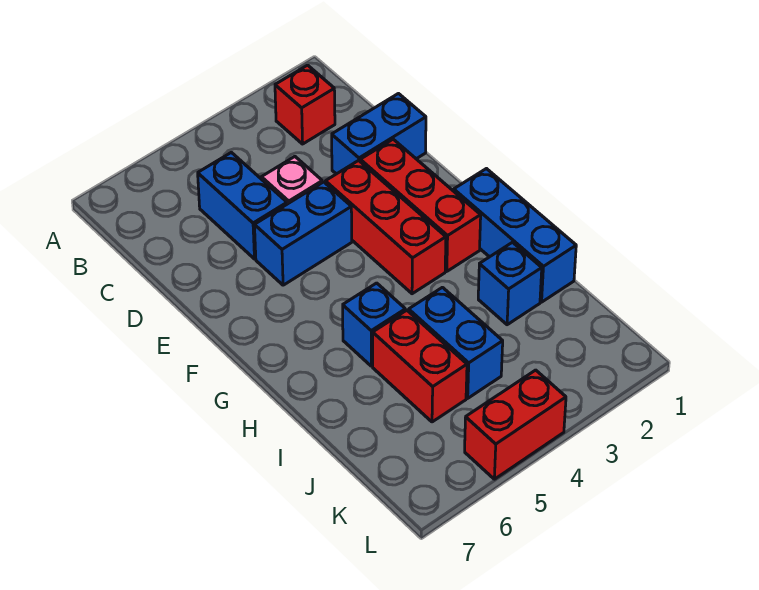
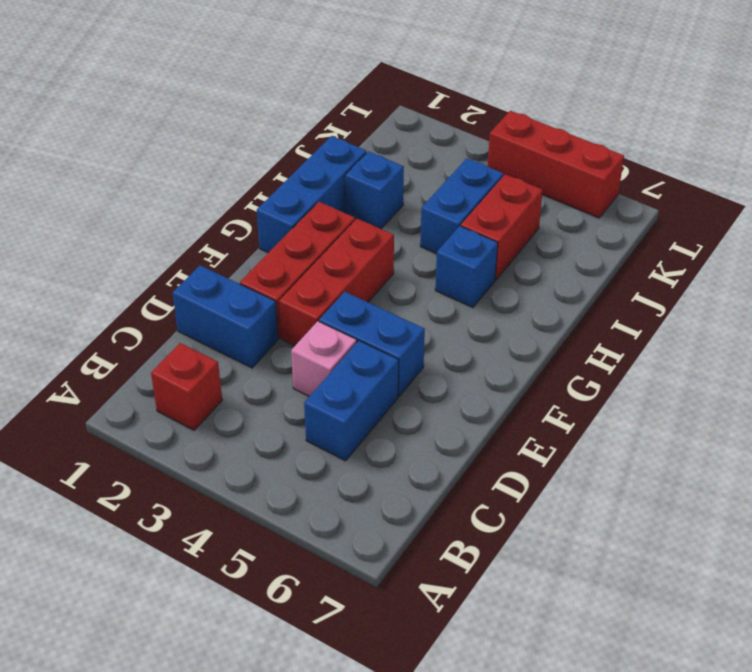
red 1x2 brick [465,370,566,479] -> red 1x3 brick [488,111,624,218]

